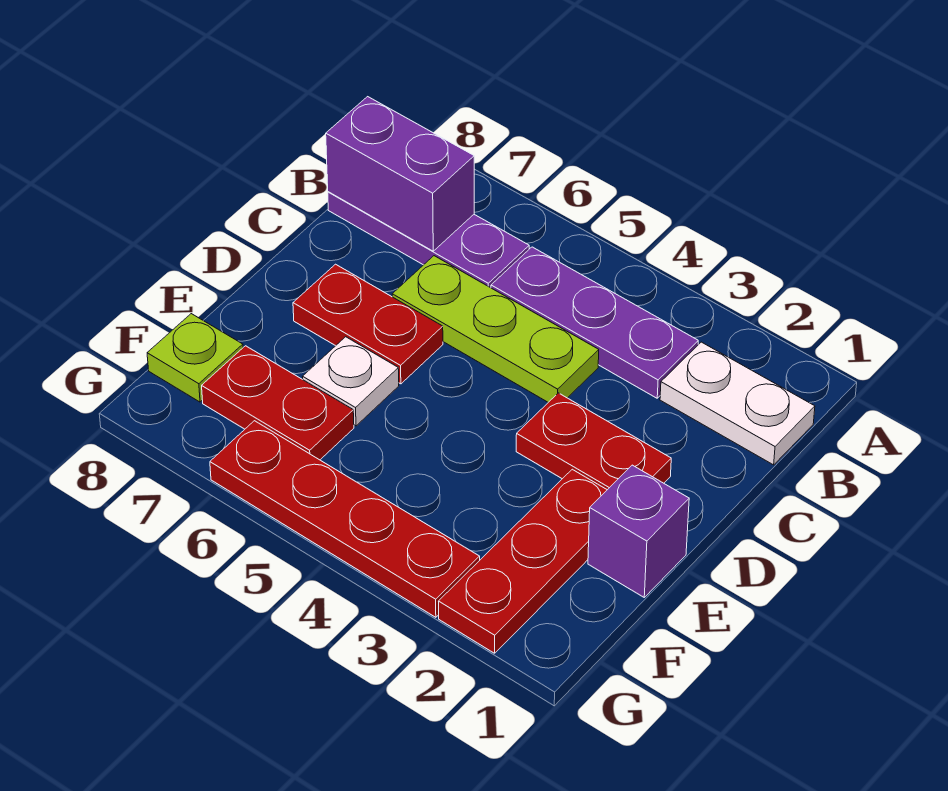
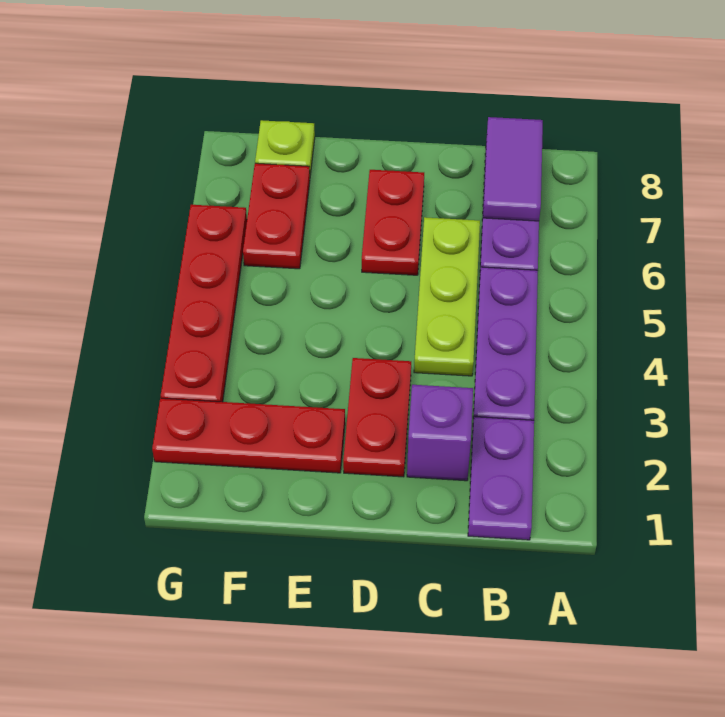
white 1x2 plate [660,342,815,465] -> purple 1x2 plate [468,417,534,540]
purple 1x2 brick [326,97,474,251] -> purple 1x2 tile [483,117,543,221]
purple 1x1 brick [588,465,689,597] -> purple 1x1 brick moved to [407,385,473,481]
white 1x1 plate [303,337,399,426] -> none

